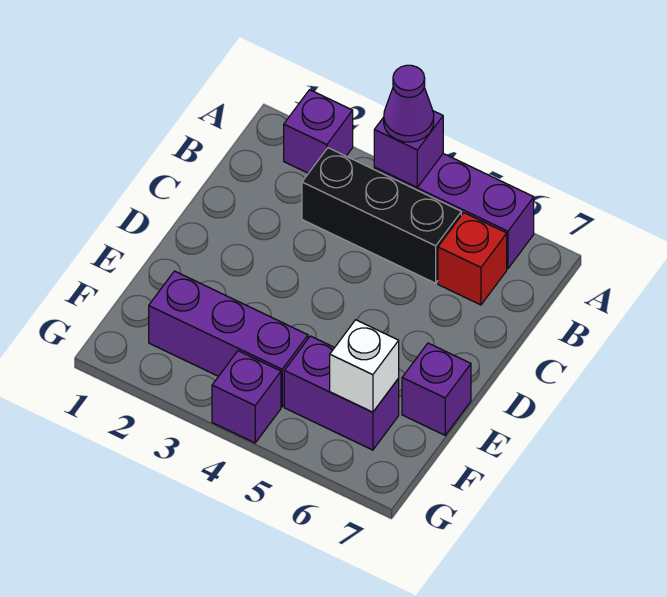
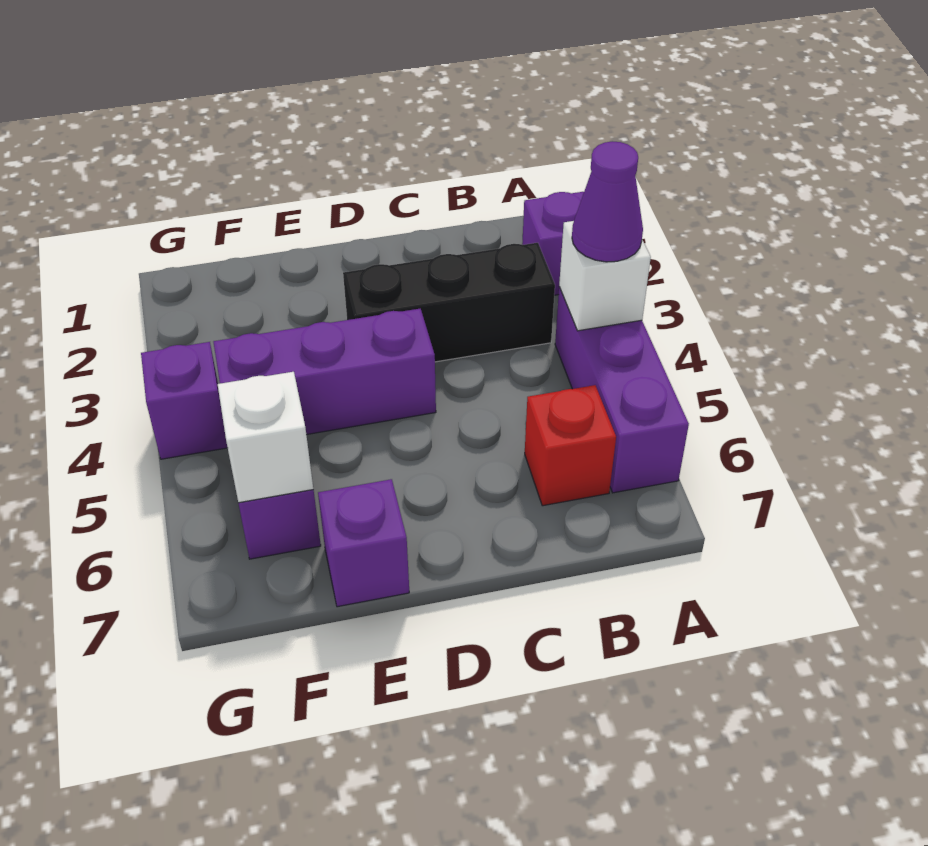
purple 1x1 brick [374,111,443,187] -> white 1x1 brick [559,221,651,331]
black 1x3 brick [302,148,461,283] -> black 1x3 brick turned to [343,243,555,362]
purple 1x3 brick [149,271,308,407] -> purple 1x3 brick turned to [214,309,436,435]

